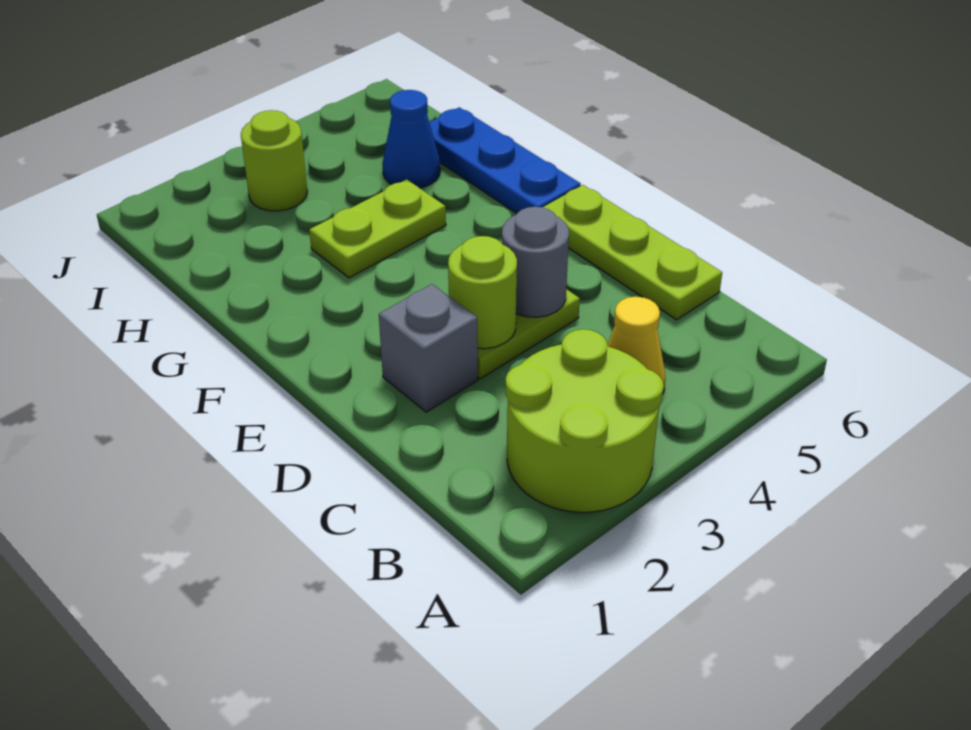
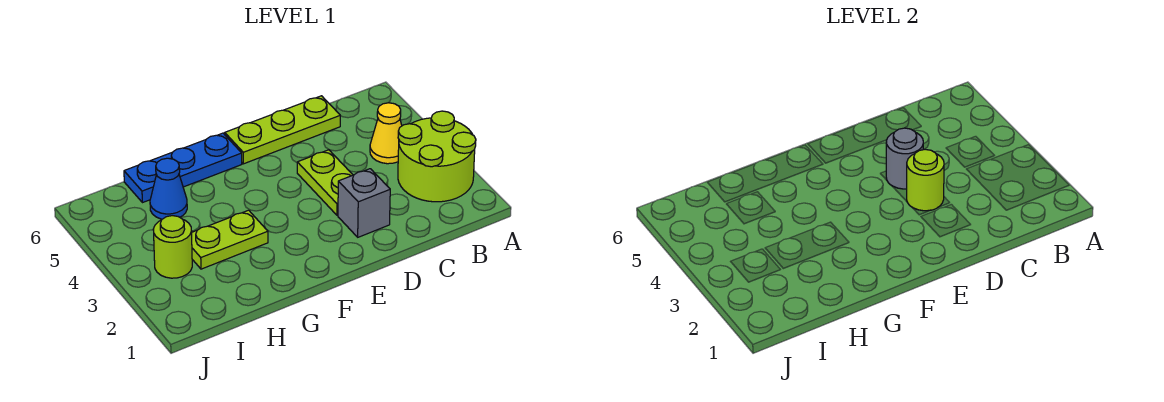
lime 1x2 plate [309,179,446,278] -> lime 1x2 plate turned to [192,210,268,269]

